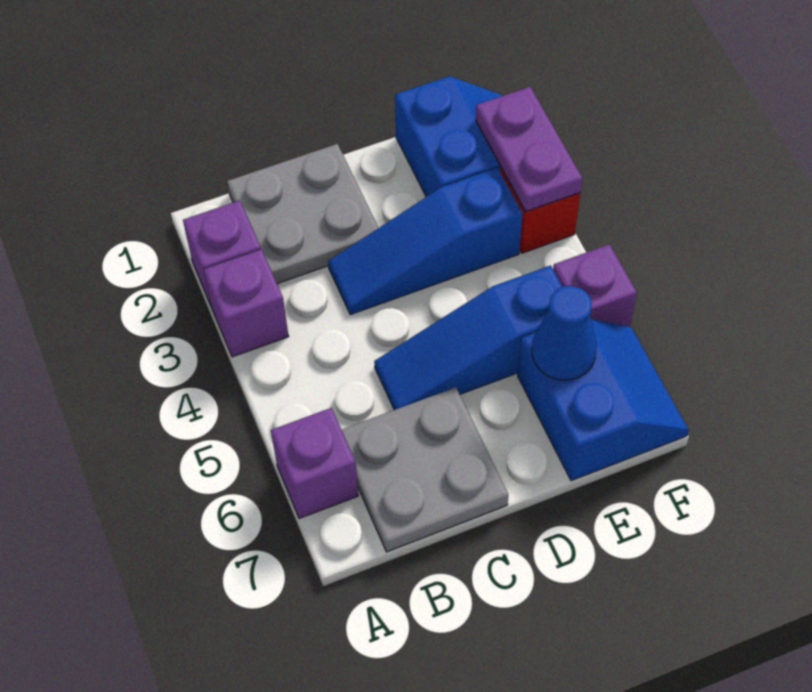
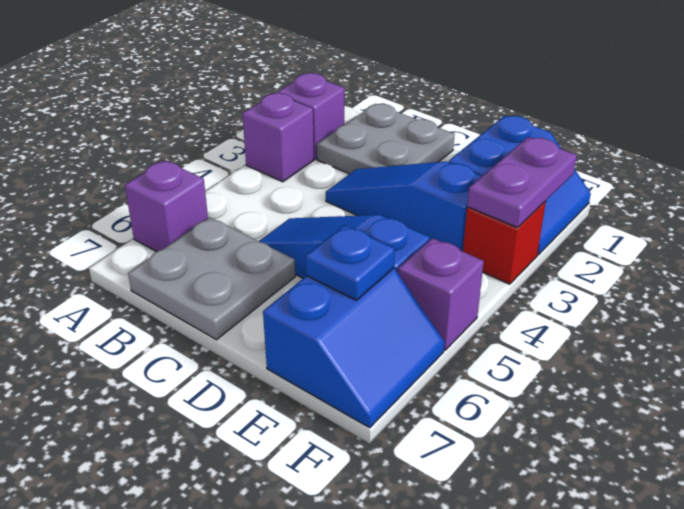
blue 1x1 cone [532,286,597,380] -> blue 1x1 plate [306,225,395,300]

